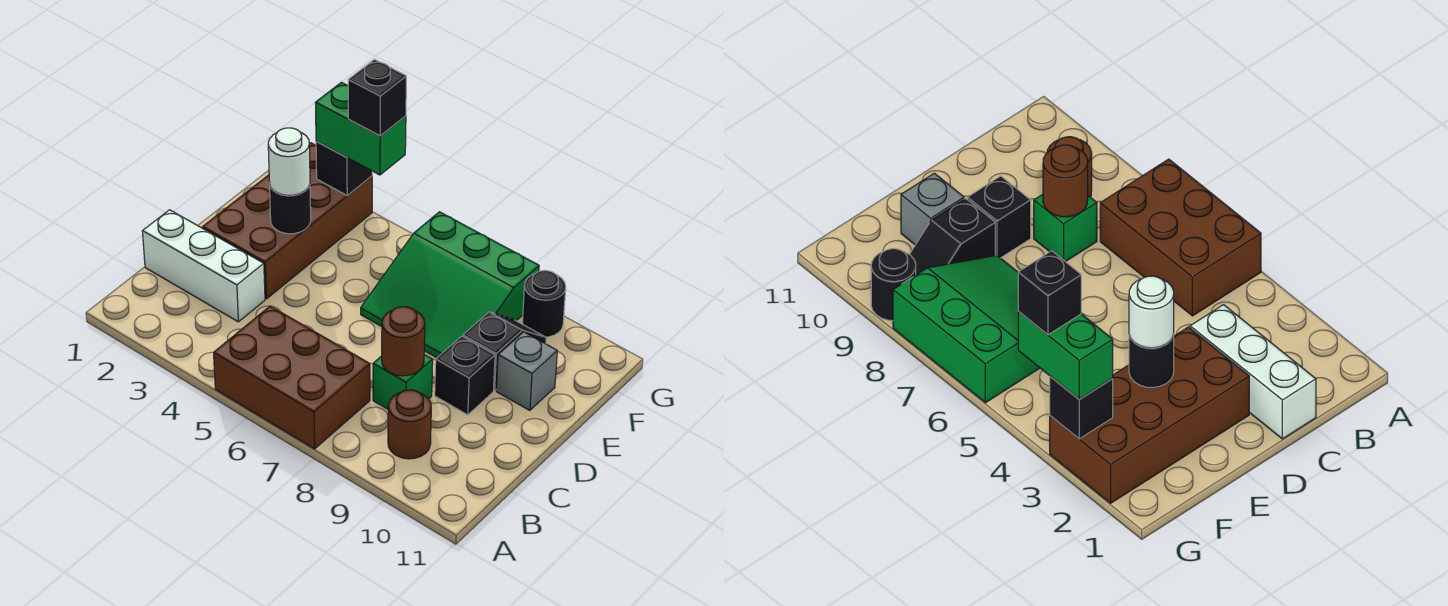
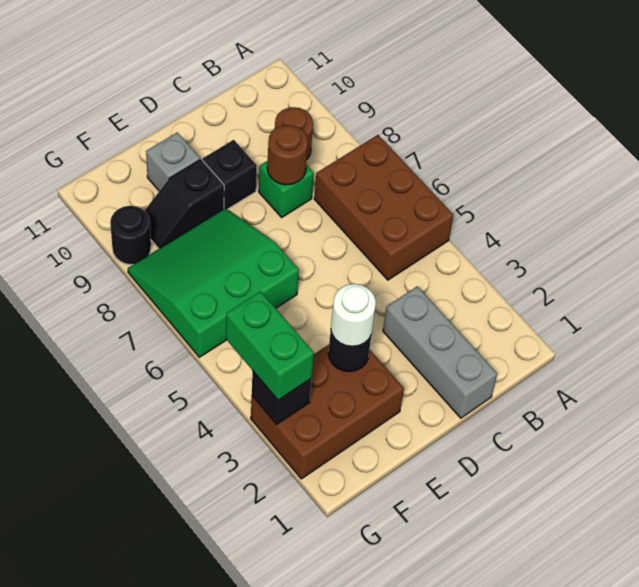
white 1x3 brick [142,210,265,322] -> grey 1x3 brick [383,286,497,418]
brown 2x4 brick [202,143,372,299] -> brown 2x3 brick [251,345,404,479]
green 3x3 slope [361,212,539,358] -> green 3x3 slope turned to [128,208,299,357]
black 1x1 brick [348,60,406,136] -> none

